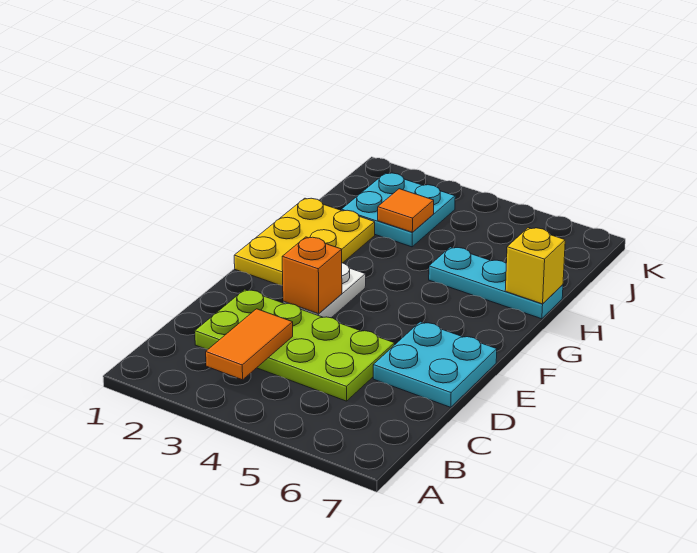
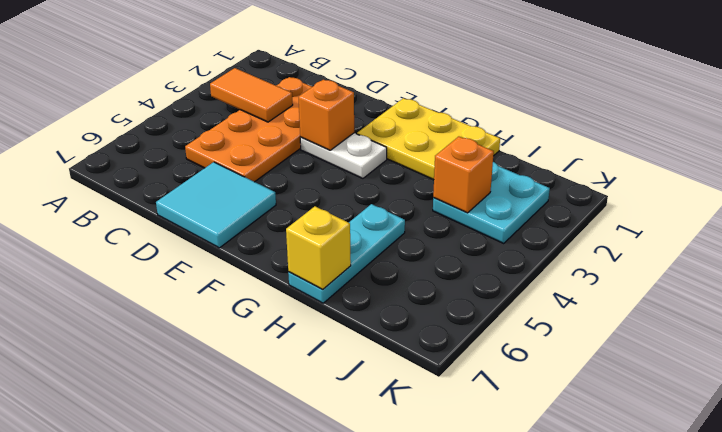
lime 2x4 plate [195,289,395,401] -> orange 2x4 plate [185,77,312,182]
cyan 2x2 plate [373,322,497,407] -> cyan 2x2 tile [156,162,276,248]
orange 1x1 tile [378,189,434,232] -> orange 1x1 brick [433,137,494,213]

